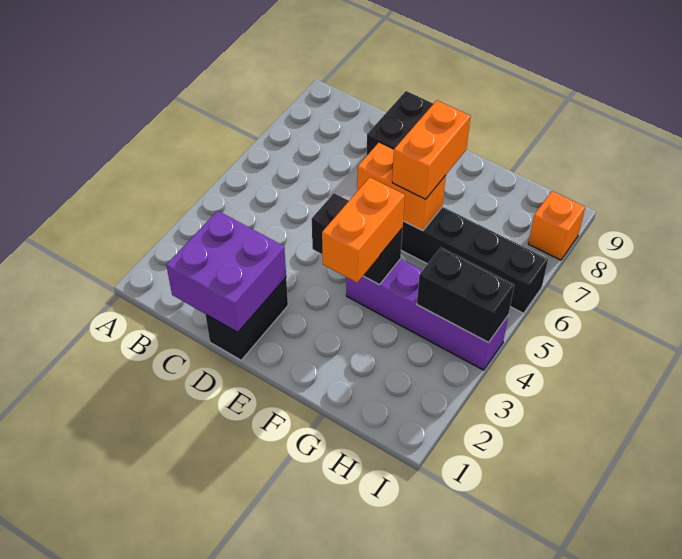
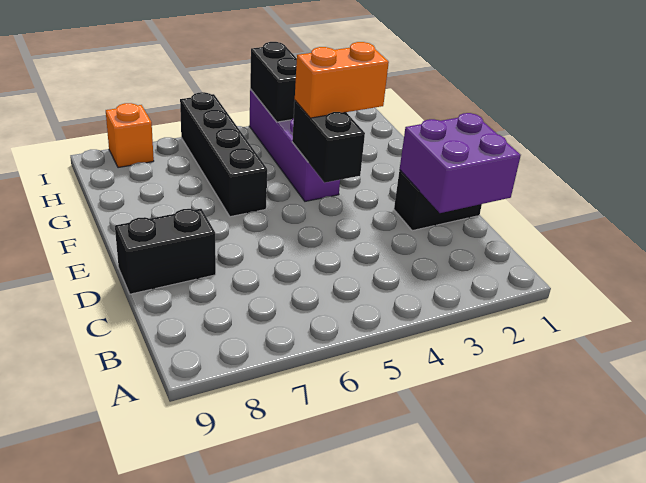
orange 1x2 brick [357,143,446,231] -> none
orange 1x2 brick [392,100,471,199] -> none

